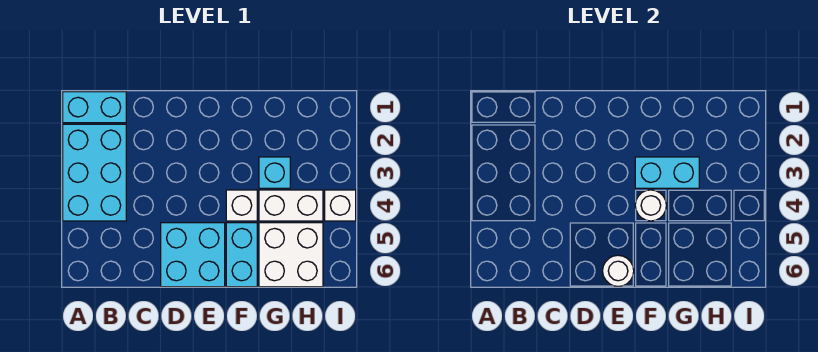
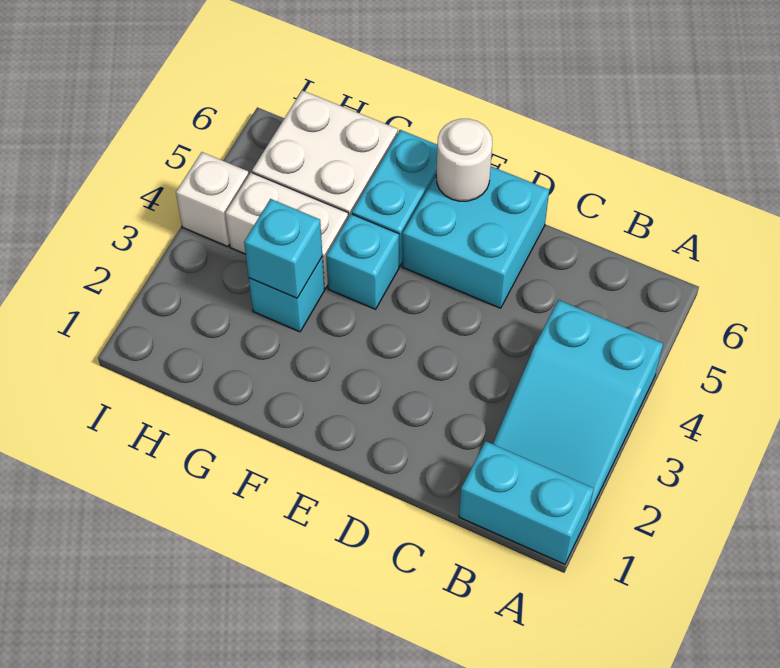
cyan 2x3 brick [63,124,126,221] -> cyan 2x3 slope [493,300,663,515]
cyan 1x2 brick [635,157,699,188] -> cyan 1x1 brick [244,199,322,298]
white 1x1 brick [226,190,257,221] -> cyan 1x1 brick [326,214,399,309]
white 1x1 round brick [635,190,666,221] -> none

